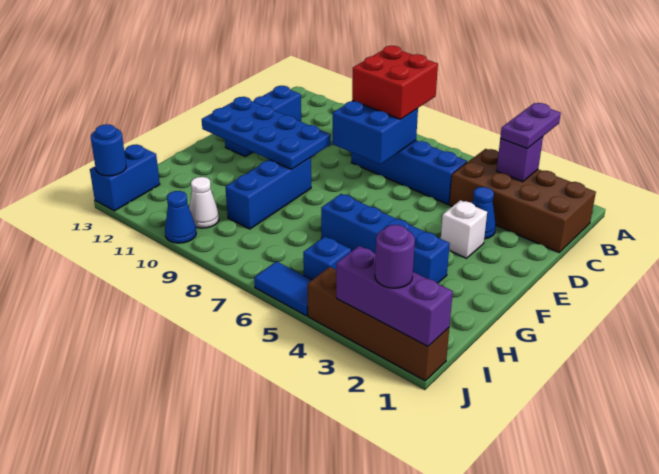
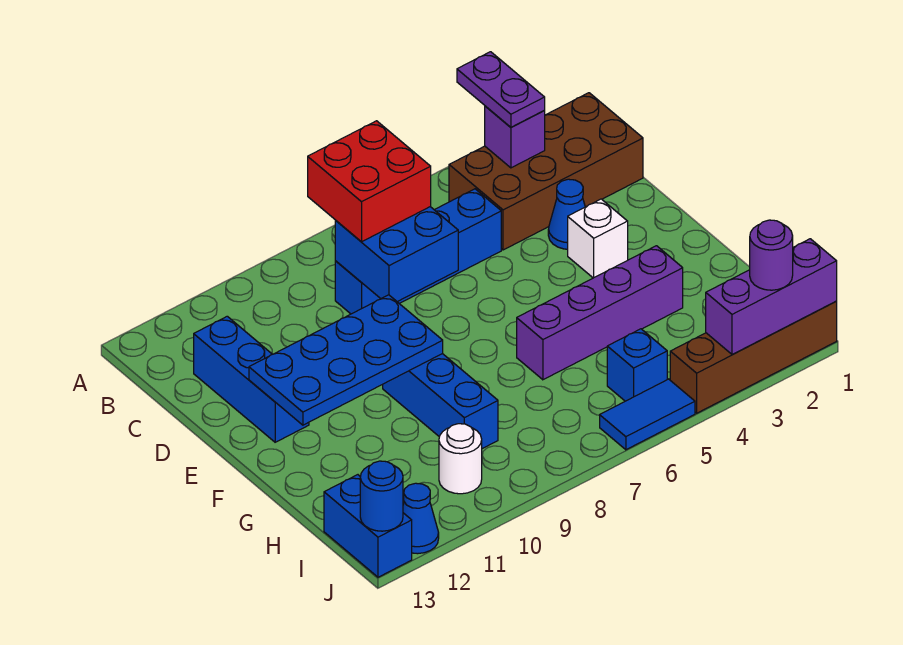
blue 1x4 brick [321,194,450,283] -> purple 1x4 brick [517,246,683,380]
white 1x1 cone [189,177,219,228] -> white 1x1 round brick [439,424,482,494]
blue 1x1 cone [165,191,196,243] -> blue 1x1 cone moved to [403,483,439,554]

